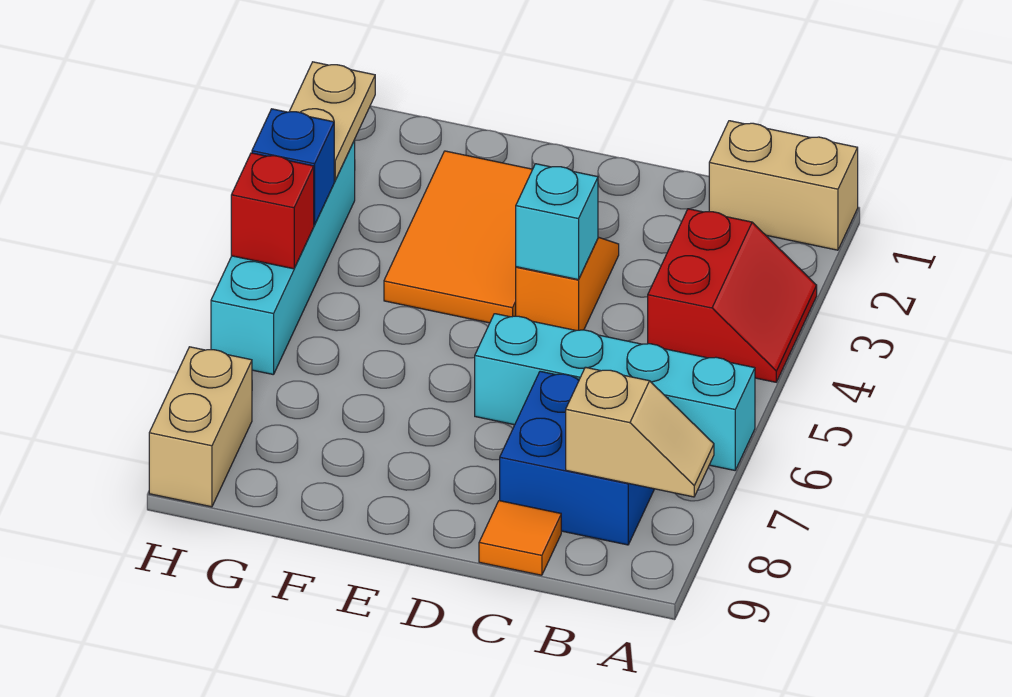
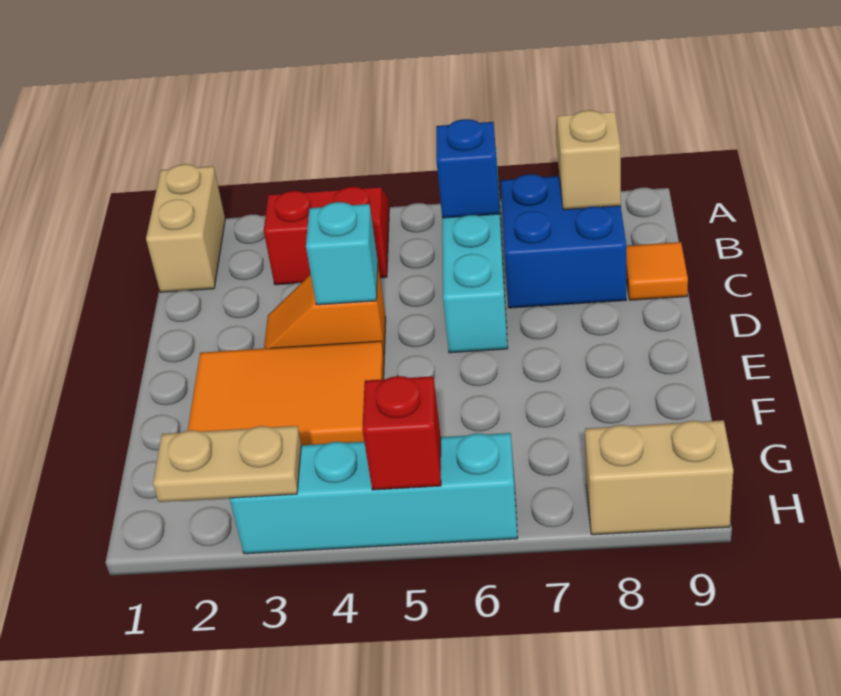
blue 1x1 brick [252,109,334,225] -> blue 1x1 brick moved to [436,119,500,218]

